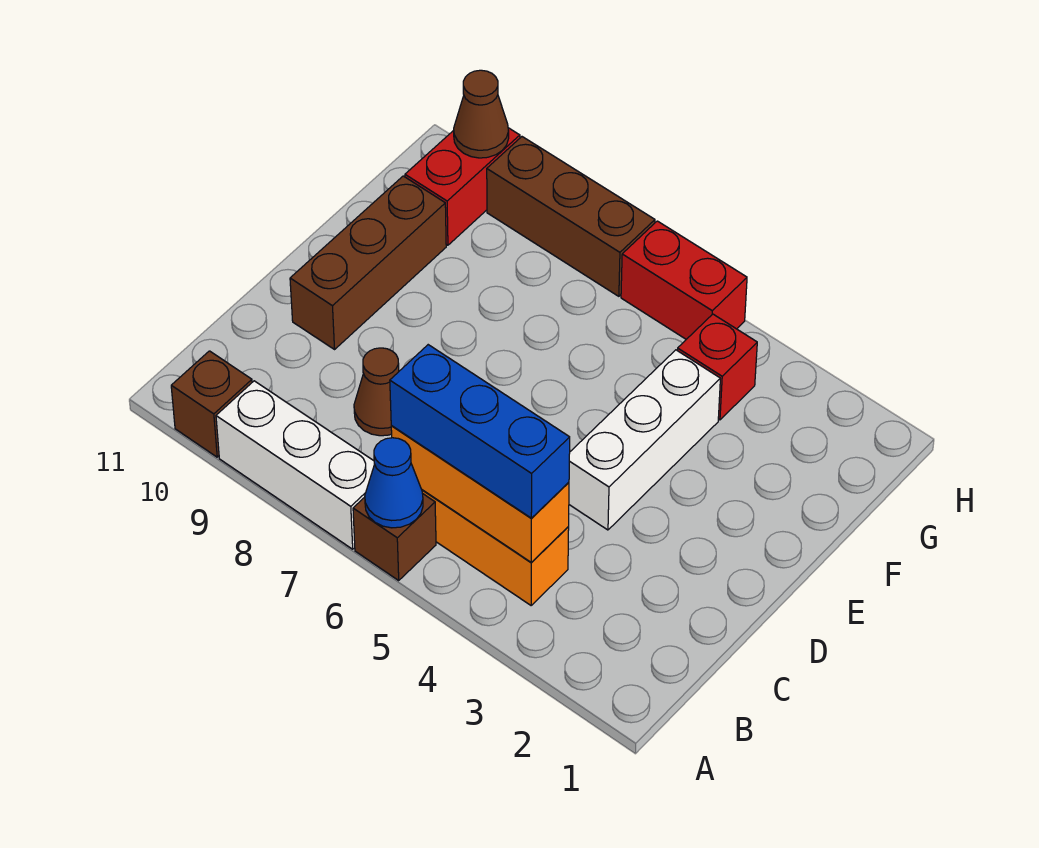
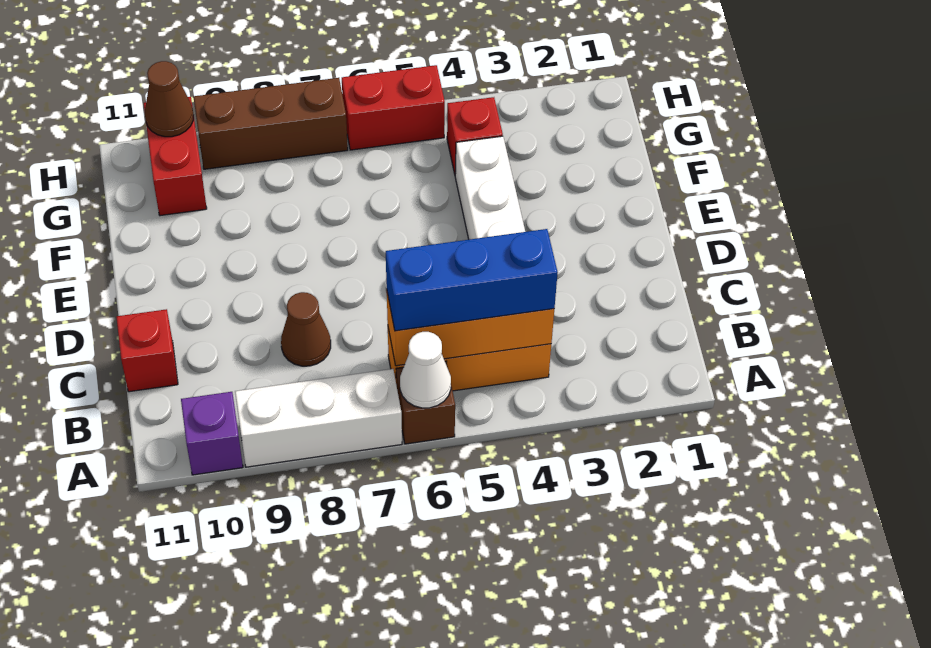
blue 1x1 cone [365,438,423,528] -> white 1x1 cone [400,332,451,408]
brown 1x1 brick [171,351,252,457] -> purple 1x1 brick [181,392,243,475]
none -> red 1x1 brick [116,309,178,392]
brown 1x3 brick [290,176,446,349] -> none

